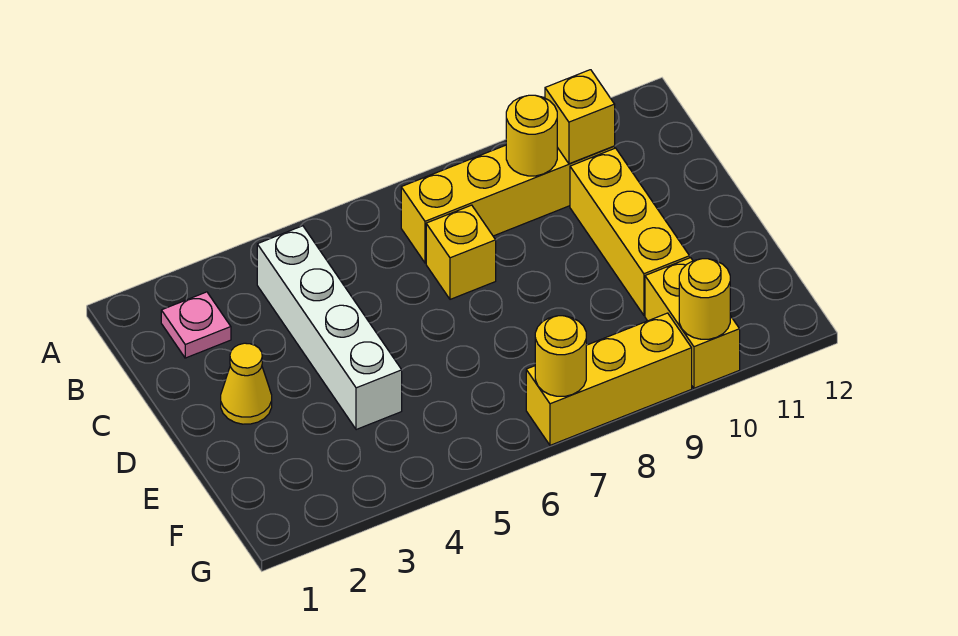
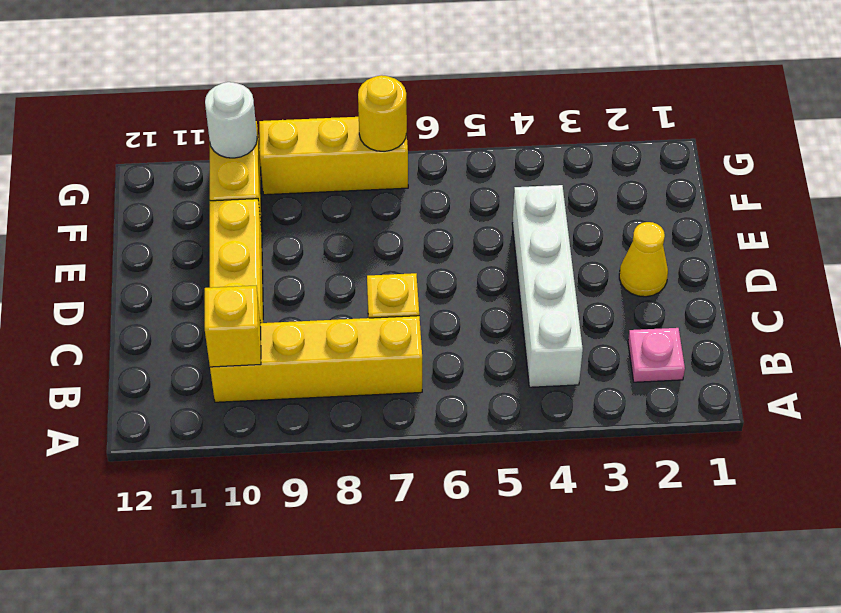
yellow 1x1 round brick [506,95,557,176] -> none
yellow 1x1 round brick [679,259,730,339] -> white 1x1 round brick [205,82,257,158]

